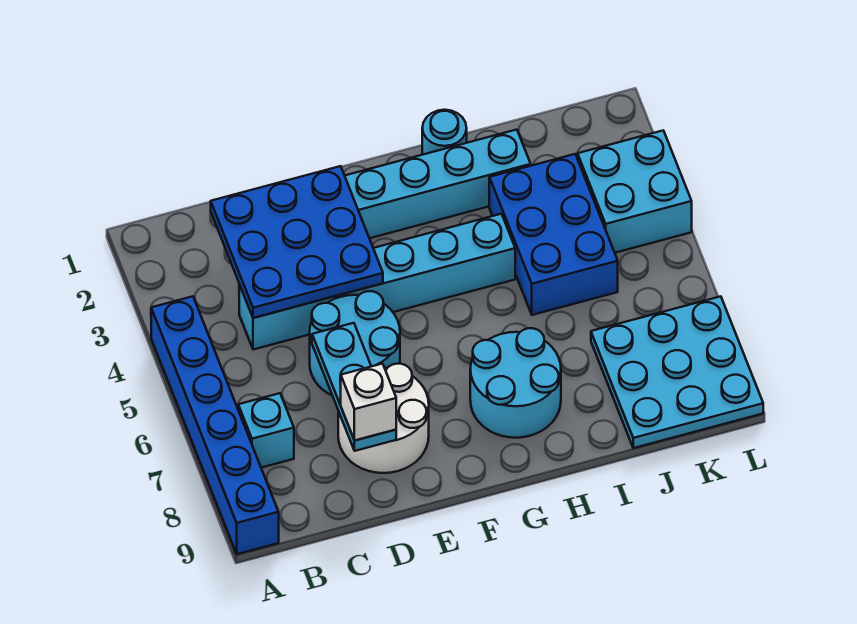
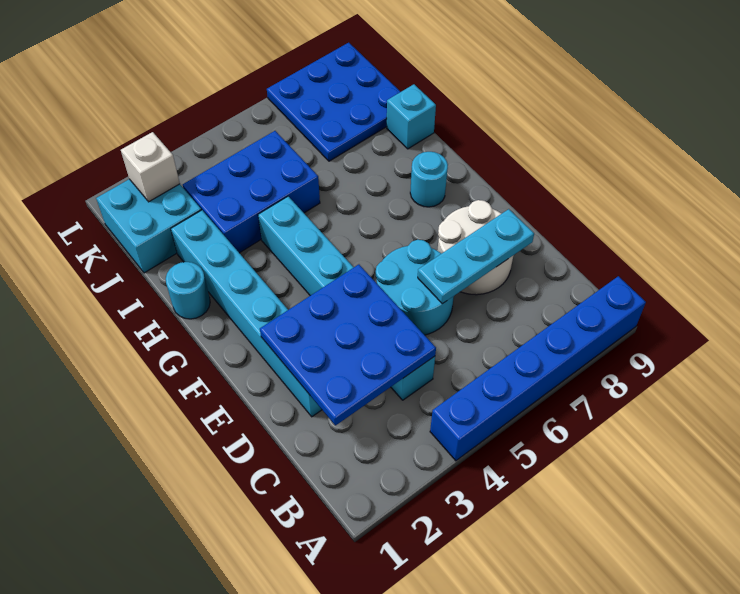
cyan 1x1 brick [238,393,294,468] -> cyan 1x1 brick moved to [387,84,436,149]
white 1x1 brick [340,364,396,441] -> white 1x1 brick moved to [121,132,180,202]
cyan 2x2 round brick [470,328,561,438] -> cyan 1x1 round brick [410,152,448,207]
cyan 3x3 plate [591,296,763,448] -> blue 3x3 plate [267,43,400,161]
cyan 2x2 brick [578,131,692,253] -> cyan 2x2 brick moved to [96,179,201,273]

